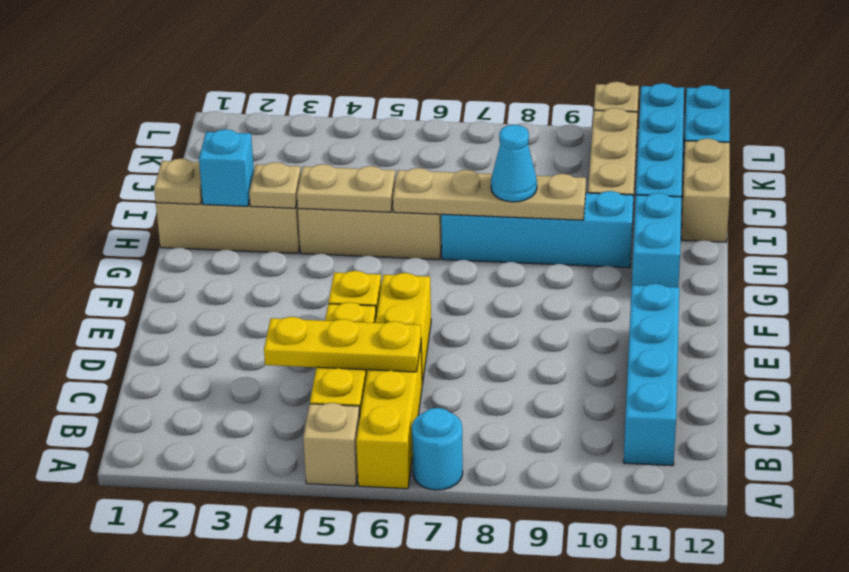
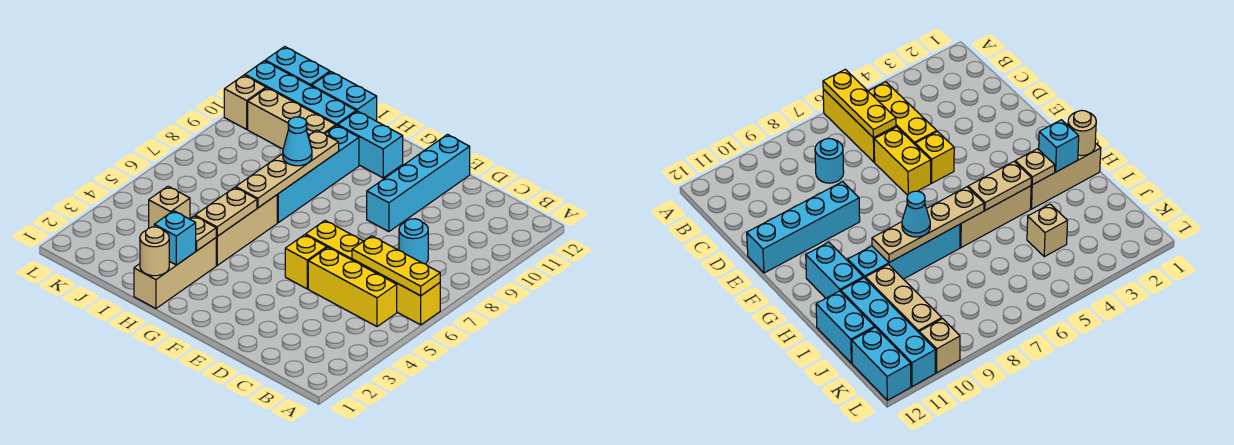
tan 1x1 brick [303,403,360,486] -> tan 1x1 brick moved to [149,186,190,228]
cyan 1x1 round brick [412,408,463,490] -> cyan 1x1 round brick moved to [399,219,428,264]
cyan 1x4 brick [624,284,679,466] -> cyan 1x4 brick turned to [367,135,470,232]
yellow 1x3 plate [264,317,421,372] -> yellow 1x3 plate turned to [352,236,440,296]
tan 1x1 plate [154,158,202,204] -> tan 1x1 round brick [140,227,169,276]
tan 1x2 brick [681,138,730,242] -> cyan 1x2 brick [312,72,377,121]

